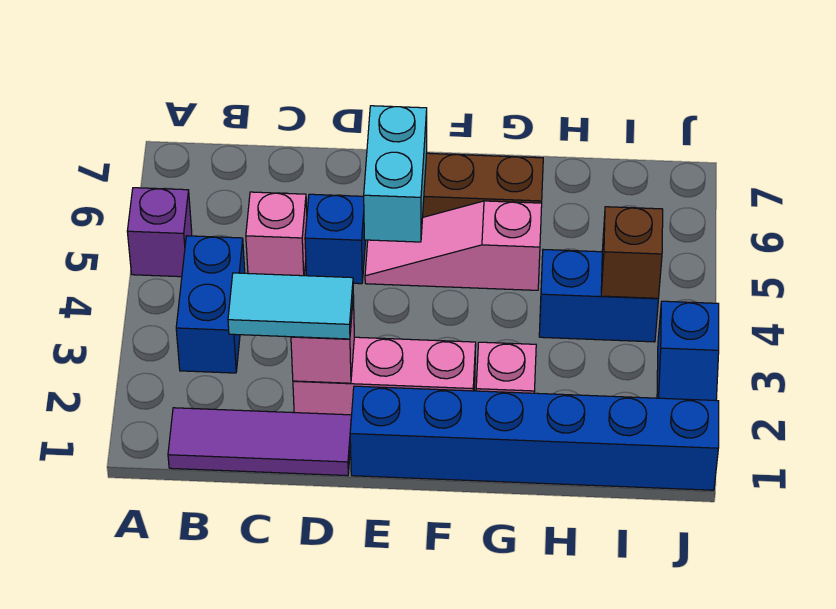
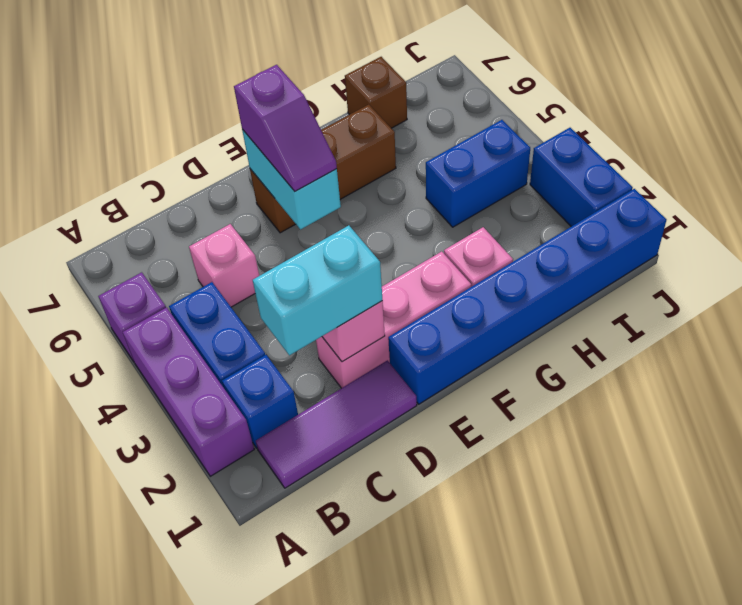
none -> purple 1x3 brick [123,308,254,476]
cyan 1x2 tile [228,273,353,339] -> cyan 1x2 brick [253,225,382,355]
blue 1x1 brick [305,194,366,284] -> blue 1x1 brick moved to [222,355,298,448]
pink 1x3 slope [365,201,542,290] -> none
none -> purple 1x2 slope [234,65,337,191]
brown 1x1 brick [601,207,663,298] -> brown 1x1 brick moved to [345,57,407,128]
blue 1x2 slope [657,301,719,400] -> blue 1x2 brick [530,128,633,227]

